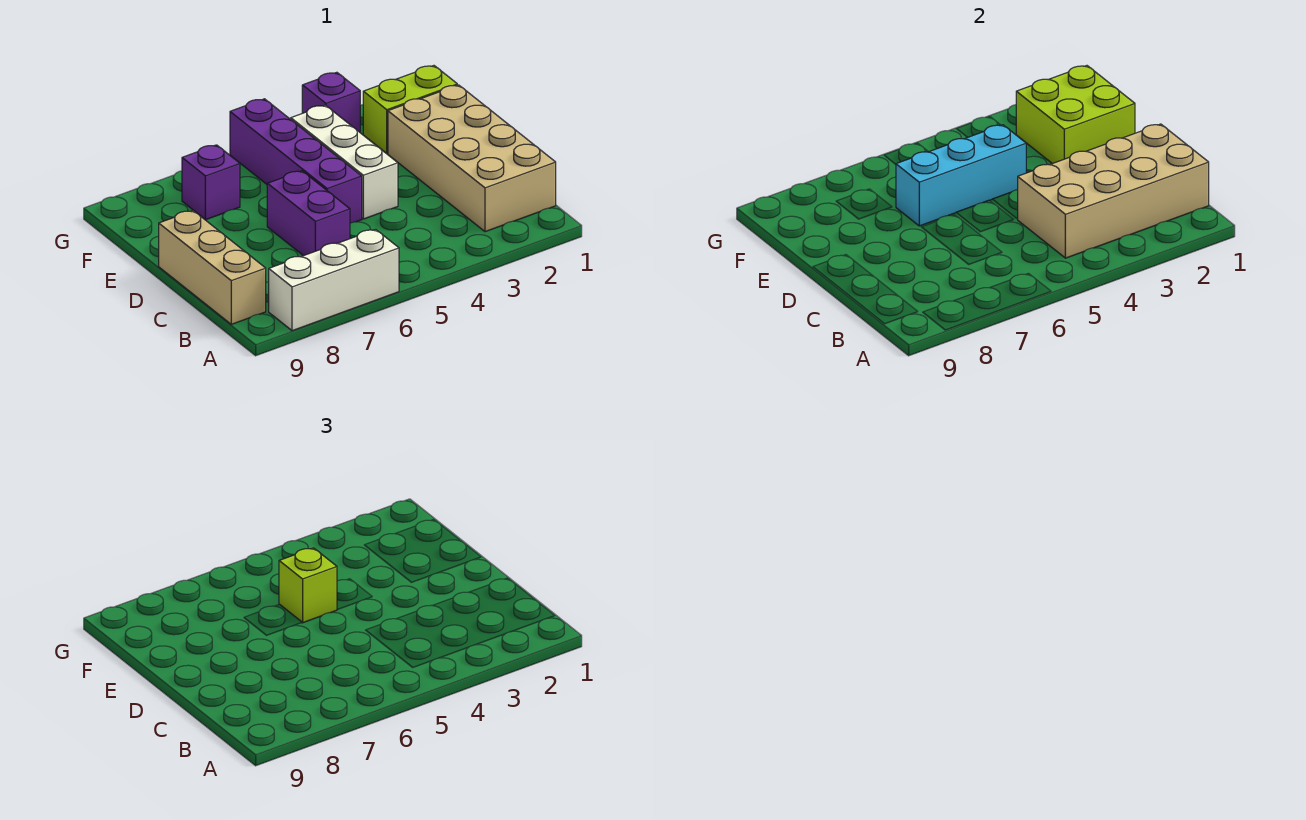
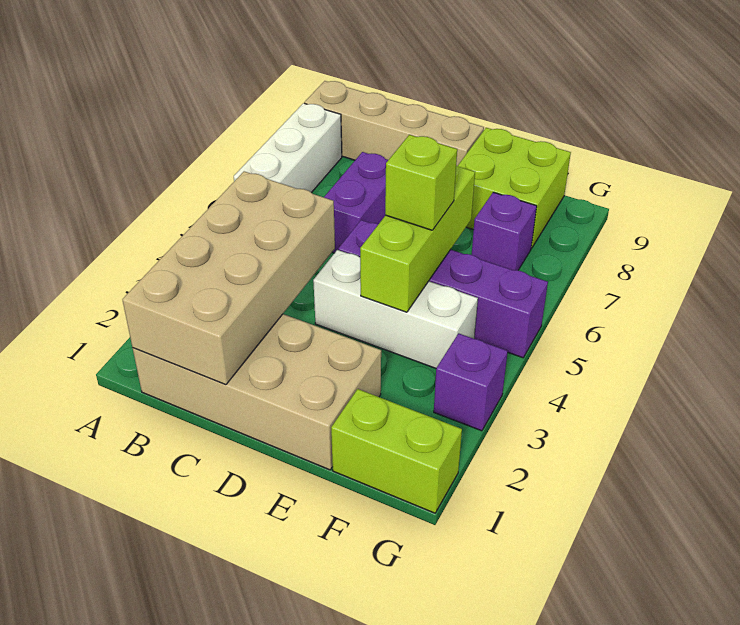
tan 1x3 brick [159,211,266,324] -> tan 1x4 brick [304,81,484,166]
purple 1x2 brick [267,171,350,256] -> purple 1x2 brick turned to [324,152,388,253]
lime 2x2 brick [1016,66,1135,164] -> lime 2x2 brick moved to [458,128,571,248]
cyan 1x3 brick [896,125,1026,226] -> lime 1x3 brick [360,165,475,312]
lime 1x2 brick [363,66,457,153] -> lime 1x2 brick turned to [331,389,462,513]

